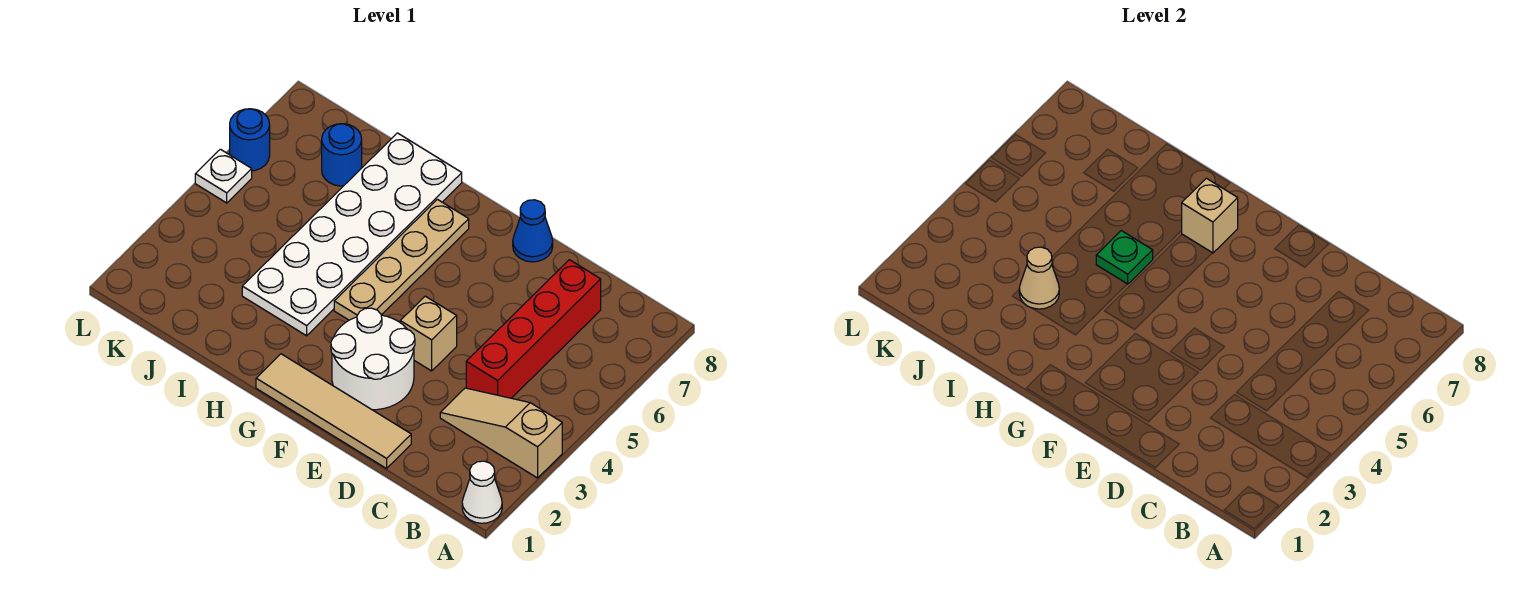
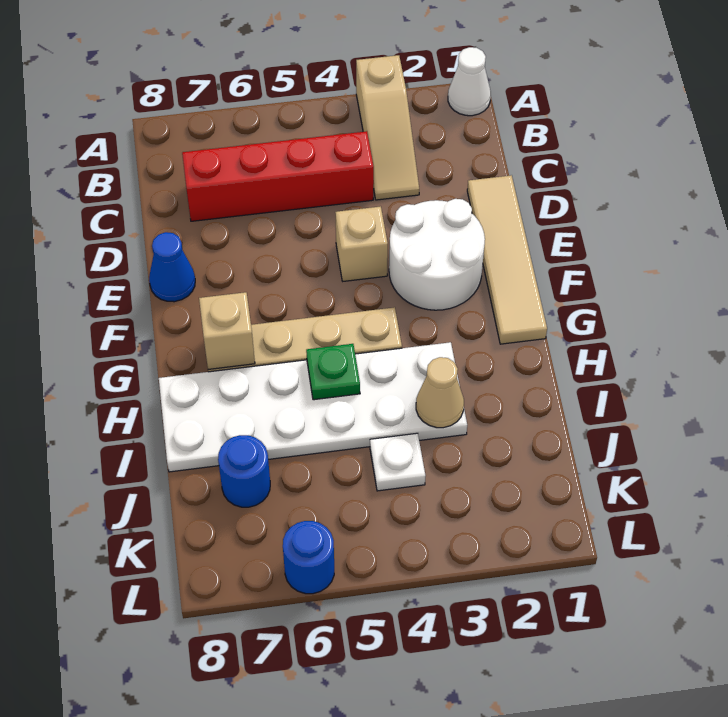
white 1x1 plate [195,149,252,203] -> white 1x1 plate moved to [370,433,425,491]

